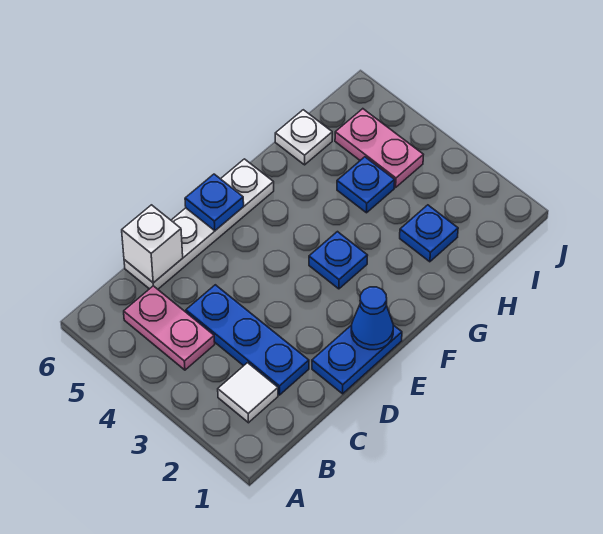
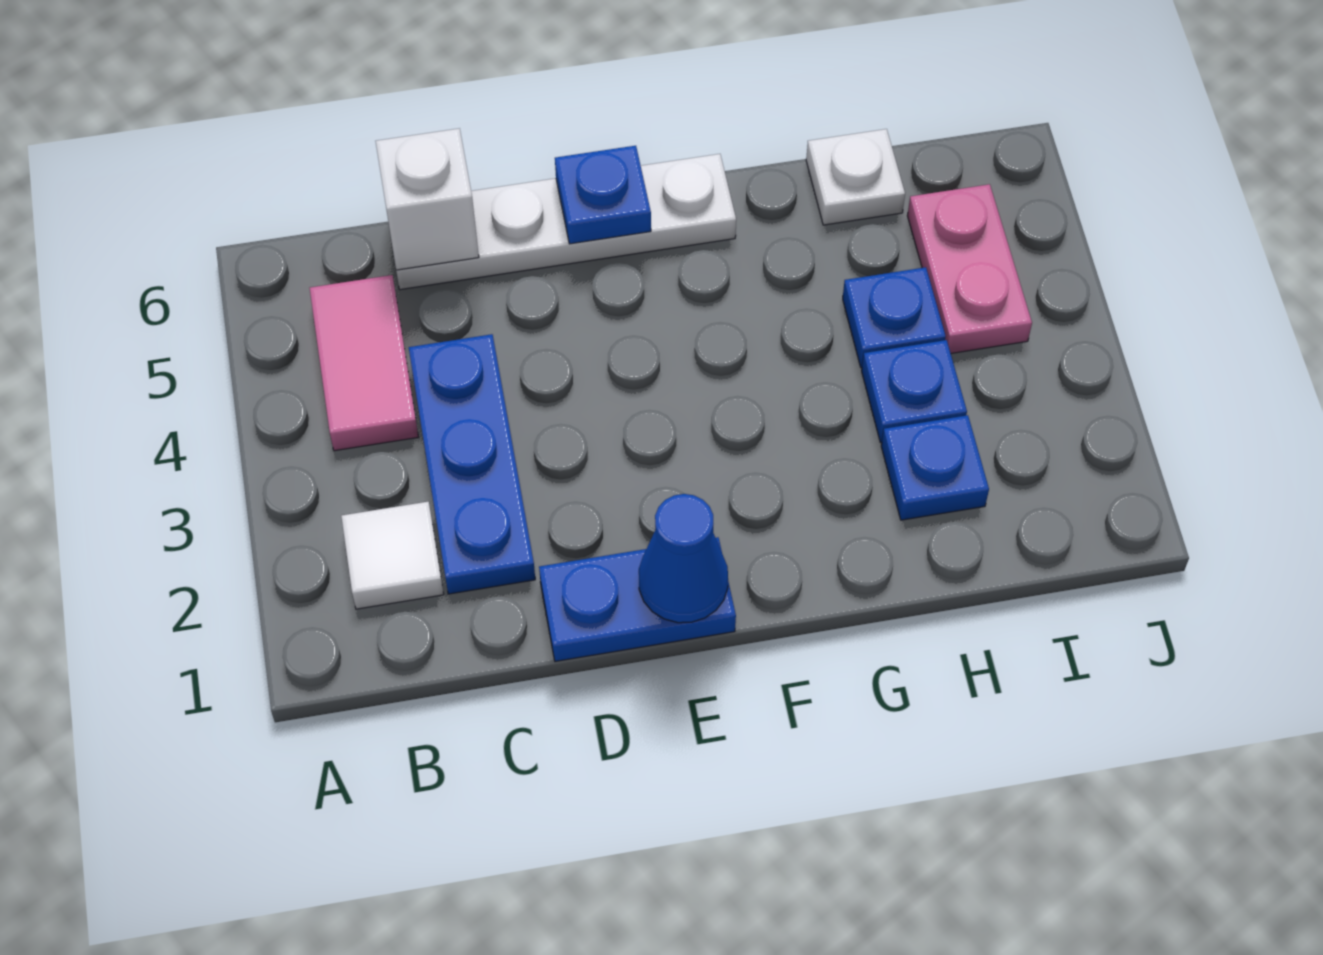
pink 1x2 plate [124,286,215,370] -> pink 1x2 tile [310,275,418,451]
blue 1x1 plate [309,232,368,289] -> blue 1x1 plate moved to [862,340,967,443]

